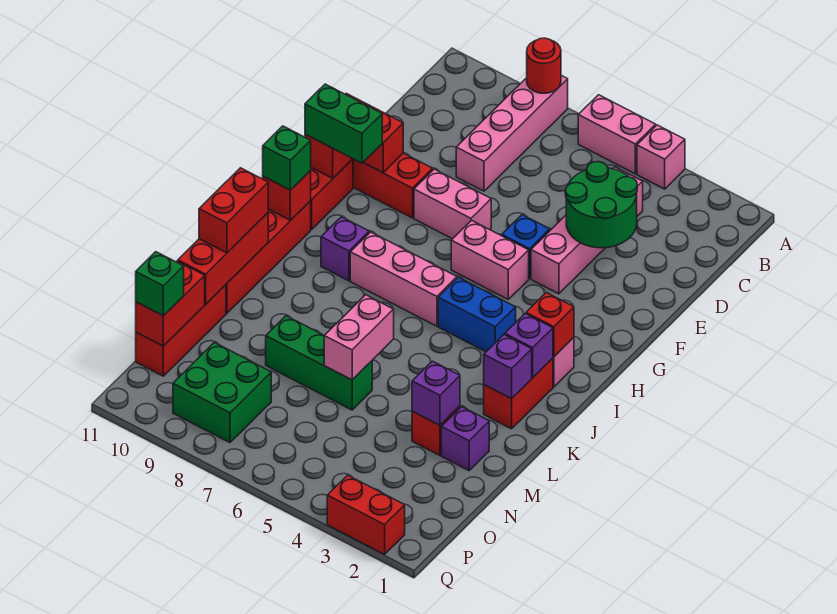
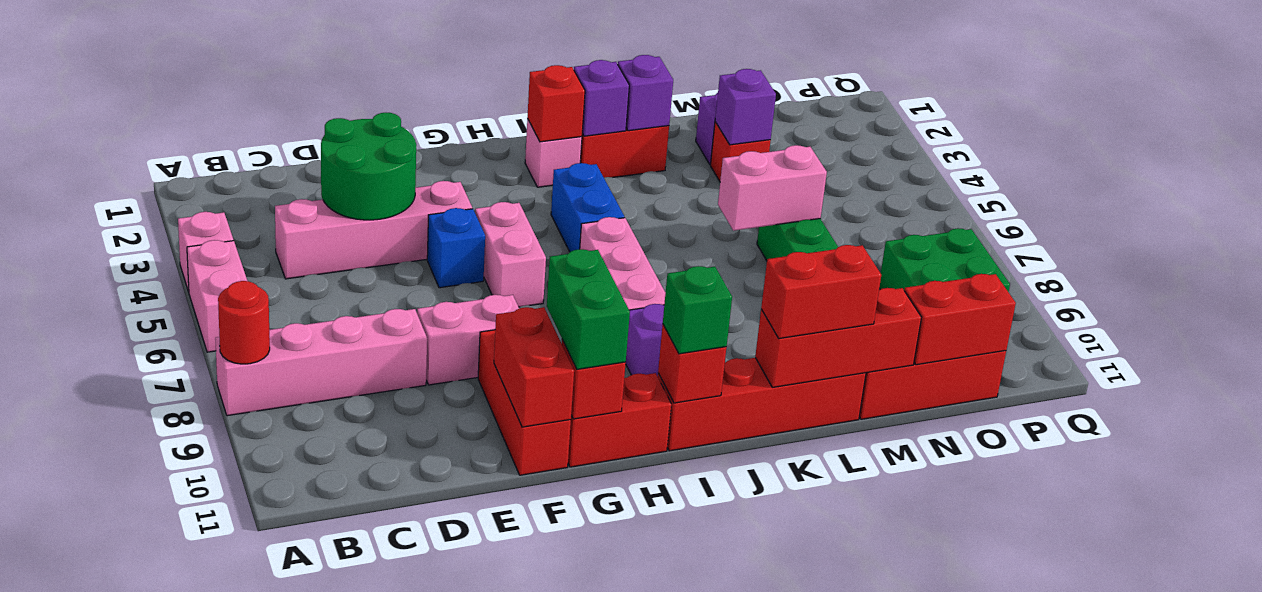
pink 1x2 brick [414,169,491,239] -> pink 1x2 brick turned to [417,295,519,385]
green 1x1 brick [136,252,184,316] -> none
red 1x2 brick [327,475,405,554] -> none

